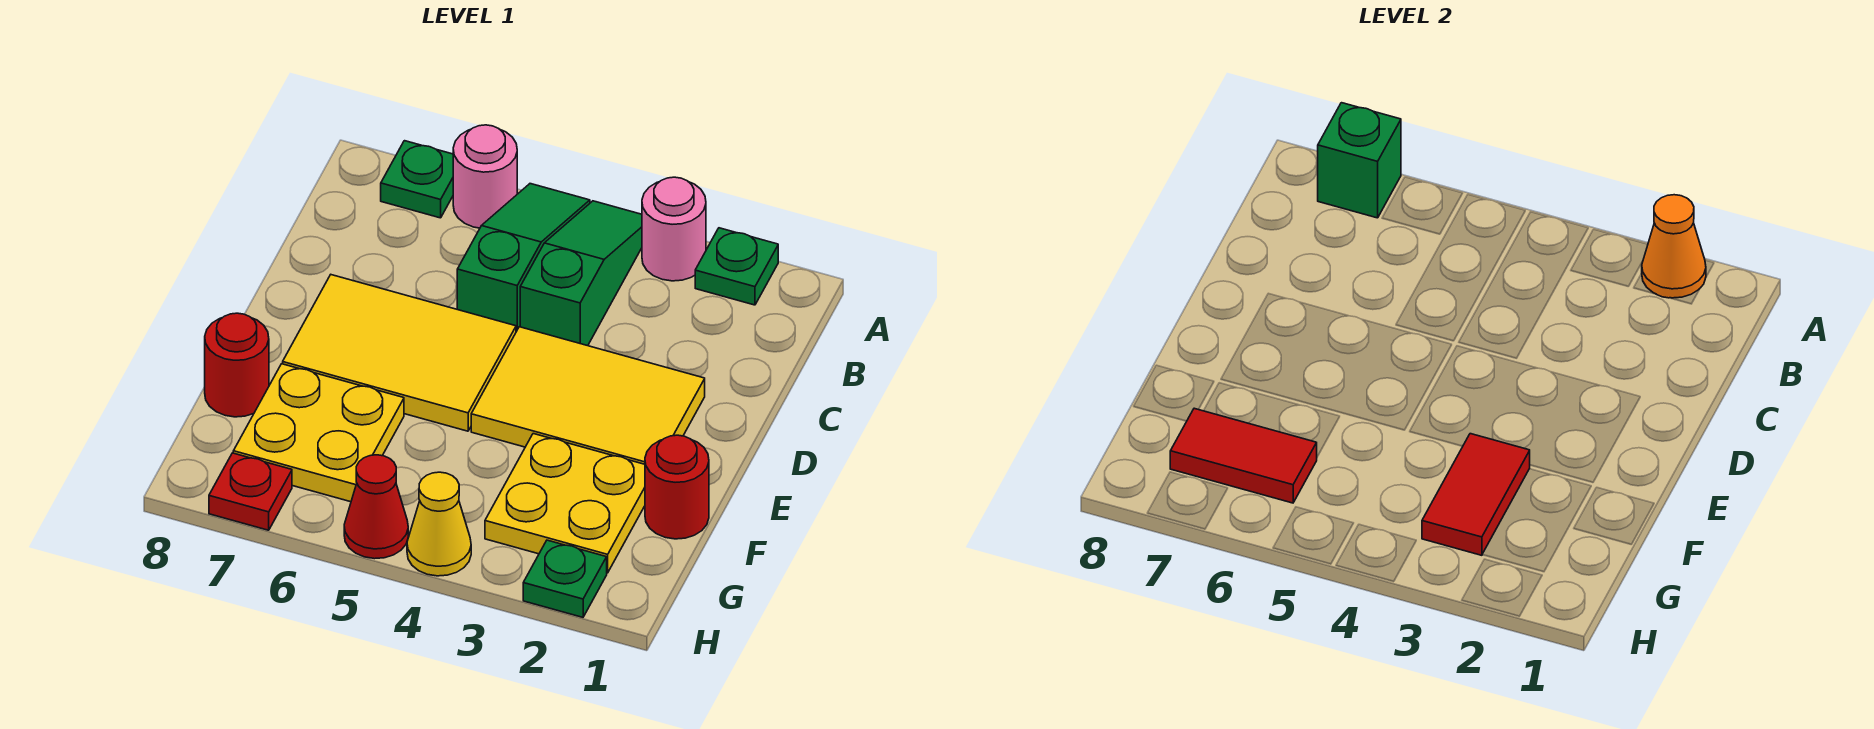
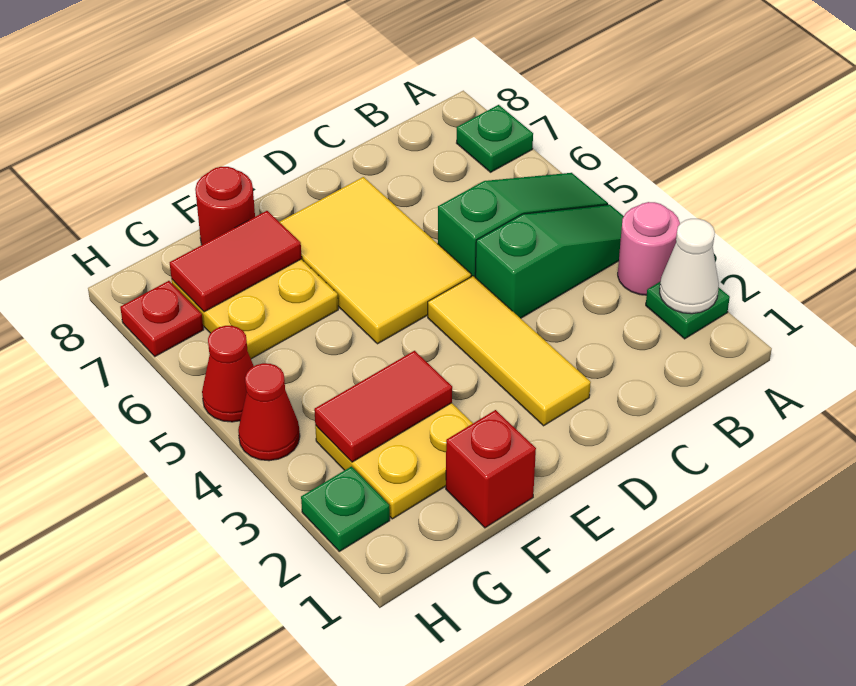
orange 1x1 cone [1642,195,1706,298] -> white 1x1 cone [660,219,719,314]
pink 1x1 round brick [453,125,517,228] -> none
green 1x1 brick [1318,103,1401,218] -> none
yellow 2x3 tile [471,327,705,464] -> yellow 1x3 tile [428,276,591,426]
red 1x1 round brick [645,435,709,539] -> red 1x1 brick [446,410,536,528]
red 1x2 tile [1170,408,1317,503] -> red 1x2 tile turned to [170,211,302,312]
yellow 1x1 cone [407,472,471,576] -> red 1x1 cone [238,363,300,461]

